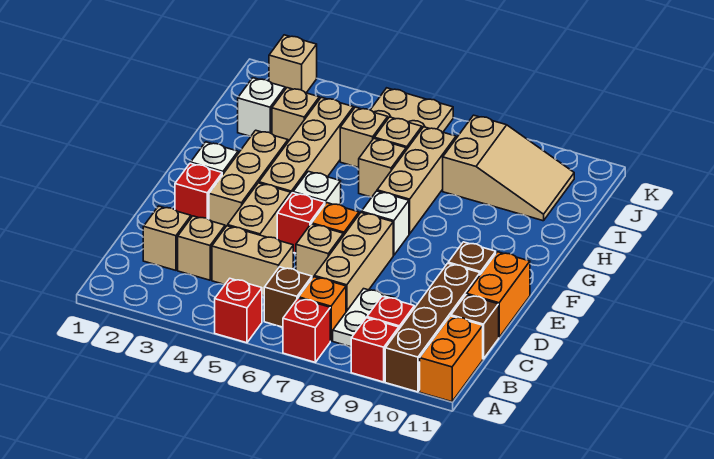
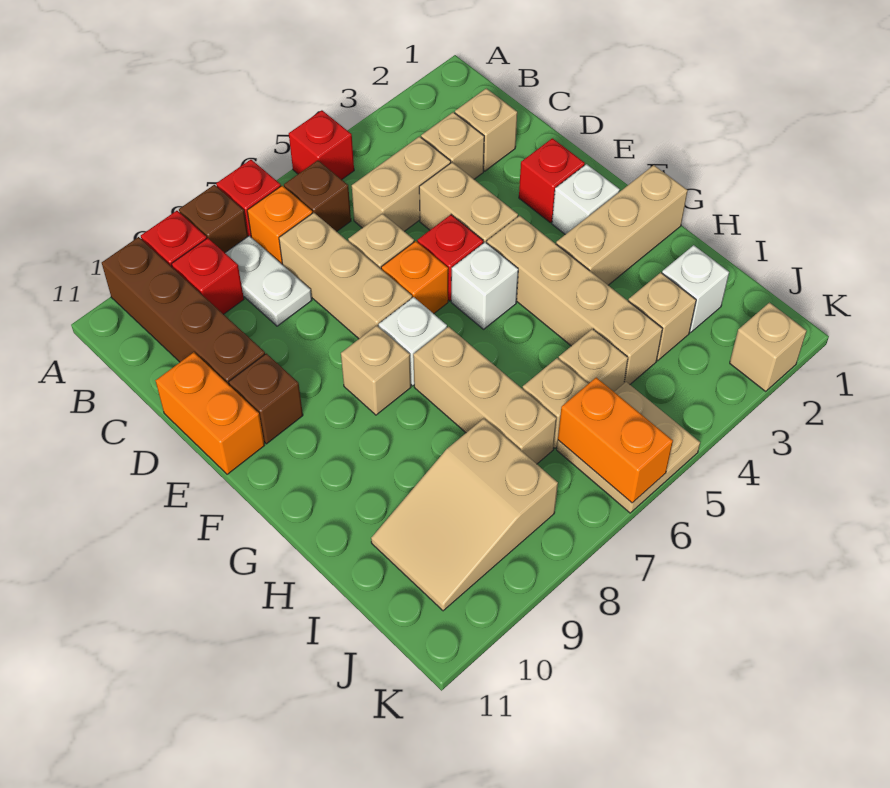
orange 1x2 brick [420,316,483,402] -> orange 1x2 brick moved to [558,378,673,503]
brown 1x1 brick [451,295,499,359] -> brown 1x1 brick moved to [179,185,248,253]
tan 1x3 brick [209,130,288,227] -> tan 1x3 brick turned to [556,165,688,285]
tan 1x1 brick [359,139,406,197] -> tan 1x1 brick moved to [341,326,411,415]

